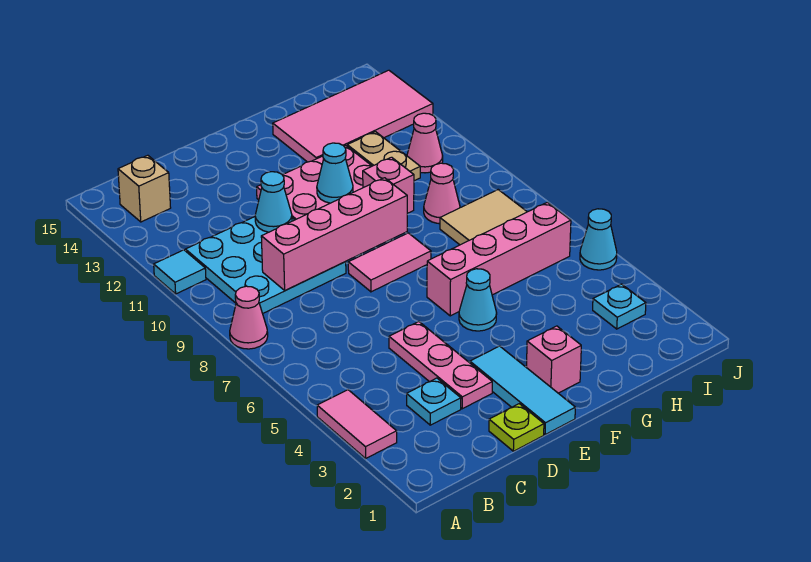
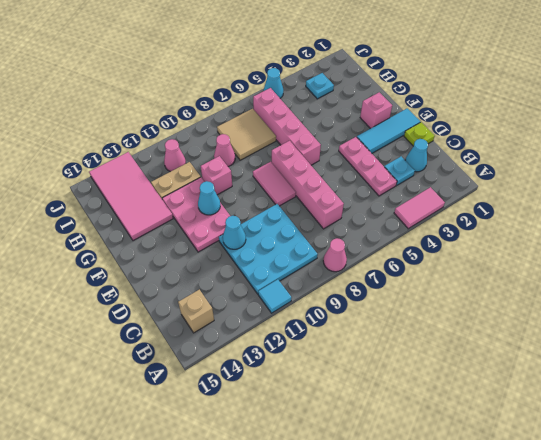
pink 1x4 brick [261,178,407,291] -> pink 1x4 brick moved to [272,141,344,229]
pink 1x3 plate [389,322,492,409] -> pink 1x3 plate turned to [339,137,397,196]
cyan 1x1 cone [459,269,497,331] -> cyan 1x1 cone moved to [405,139,428,172]

